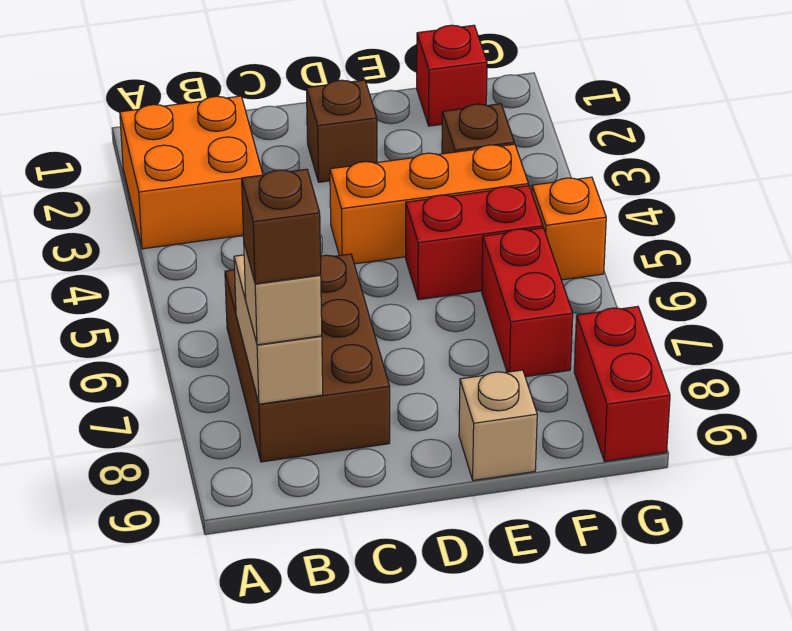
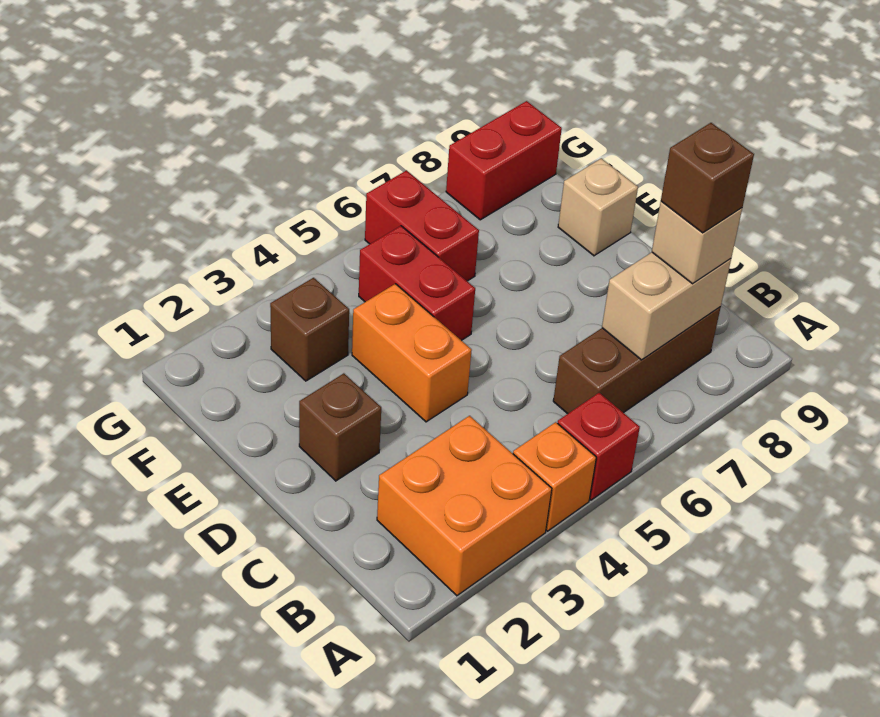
brown 2x3 brick [225,254,390,462] -> brown 1x3 brick [553,307,721,414]
orange 1x3 brick [330,144,528,264] -> orange 1x2 brick [352,284,472,422]
red 1x1 brick [417,25,487,126] -> red 1x1 brick moved to [558,393,640,500]
red 1x2 brick [482,228,573,377] -> red 1x2 brick turned to [365,171,479,281]
orange 1x1 brick [532,177,606,280] -> orange 1x1 brick moved to [513,422,596,531]

